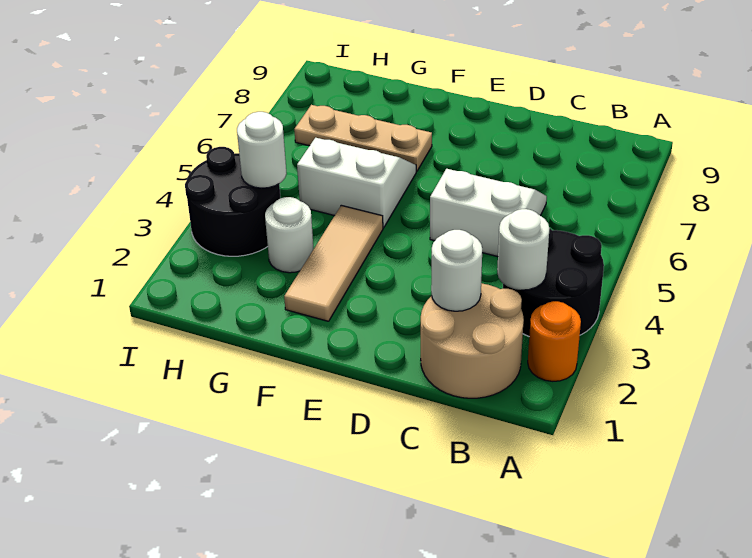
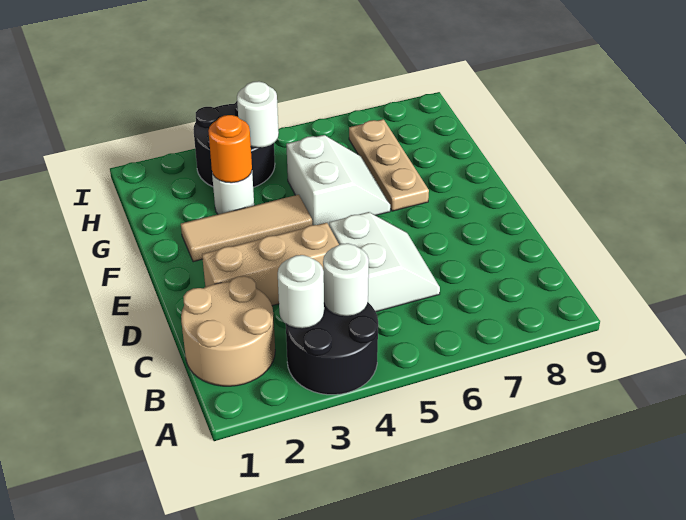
orange 1x1 round brick [528,301,581,381] -> orange 1x1 round brick moved to [208,115,252,183]
white 1x1 round brick [431,230,482,311] -> white 1x1 round brick moved to [323,243,369,316]
none -> tan 1x3 brick [202,223,339,306]

